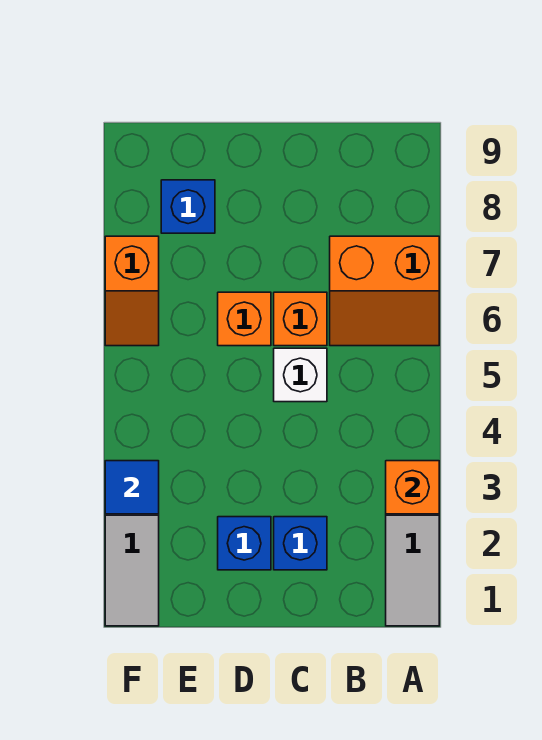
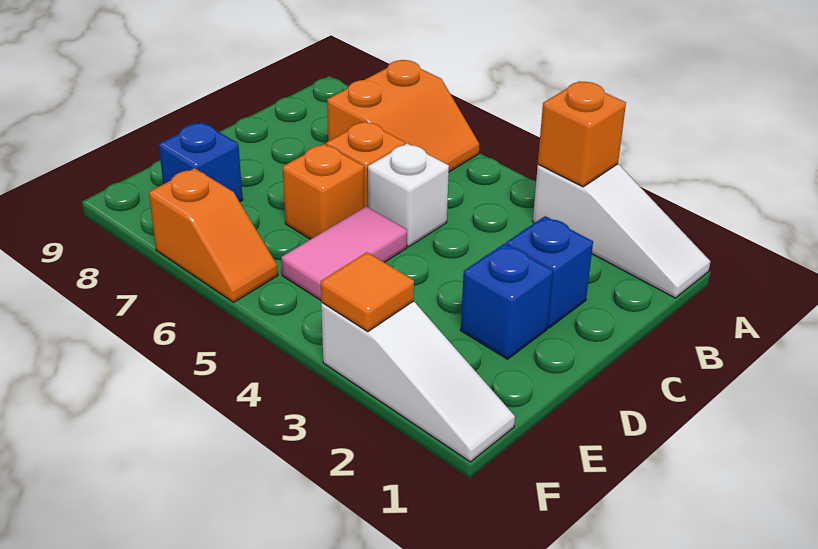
none -> pink 1x2 tile [281,206,407,300]
blue 1x1 tile [105,461,159,514] -> orange 1x1 tile [321,252,414,332]

